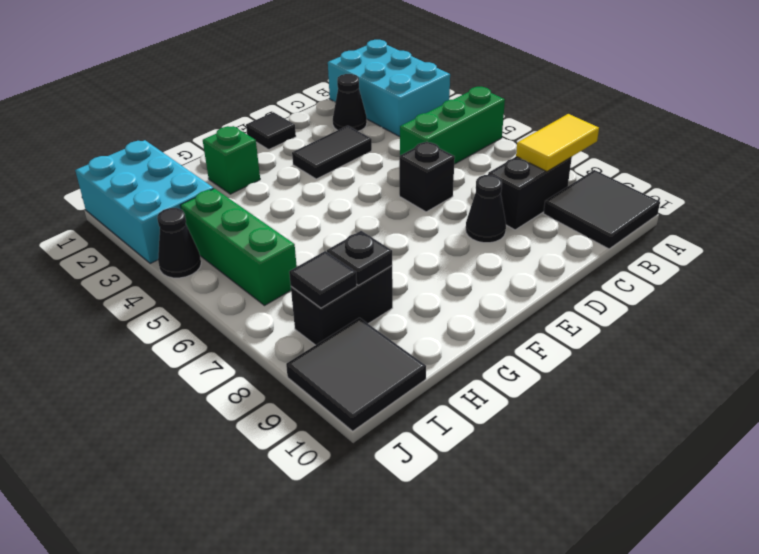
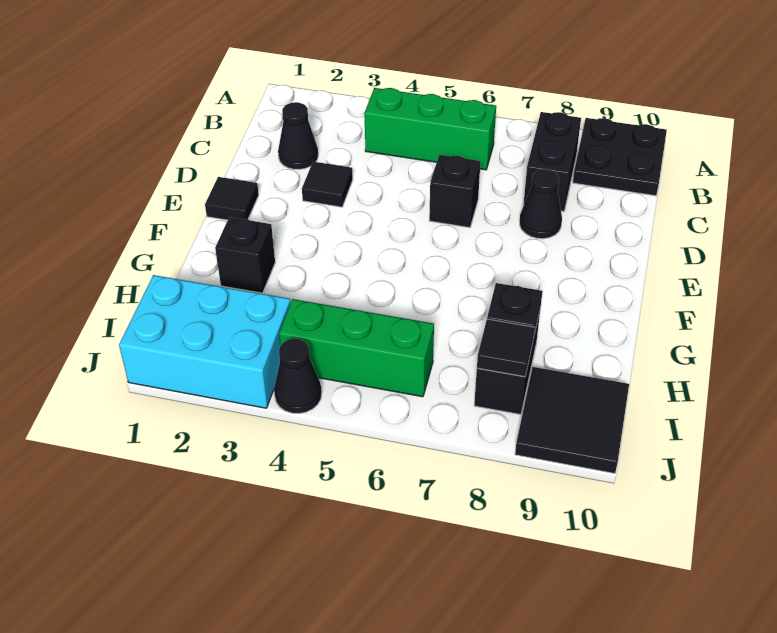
cyan 2x3 brick [328,40,450,136] -> none
green 1x3 brick [400,87,505,164] -> green 1x3 brick turned to [364,88,496,170]
yellow 1x2 tile [516,114,599,172] -> none
black 2x2 tile [543,170,660,249] -> black 2x2 plate [573,118,667,196]
black 1x2 tile [292,126,372,179] -> black 1x1 tile [302,162,353,207]
green 1x1 brick [203,126,260,194] -> black 1x1 brick [215,217,275,293]

